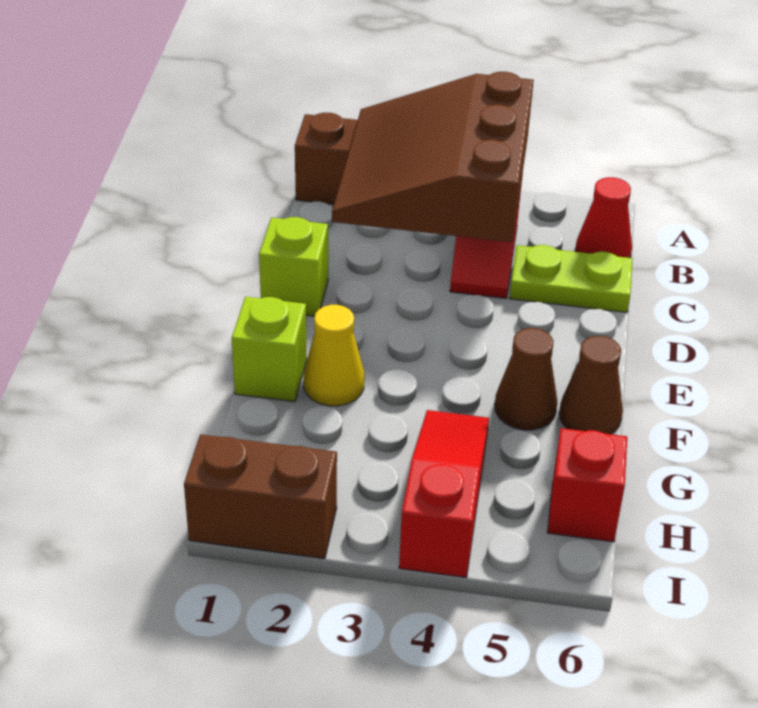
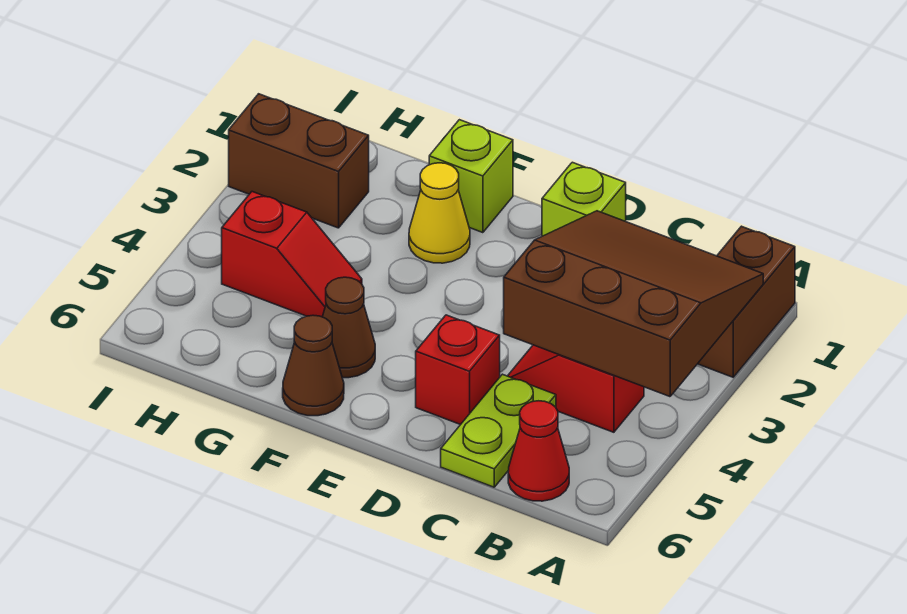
red 1x3 slope [399,410,489,578] -> red 1x2 slope [222,192,362,317]
red 1x1 brick [547,428,627,542] -> red 1x1 brick moved to [416,315,500,425]
brown 1x2 brick [184,434,337,559] -> brown 1x2 brick turned to [229,94,369,228]

